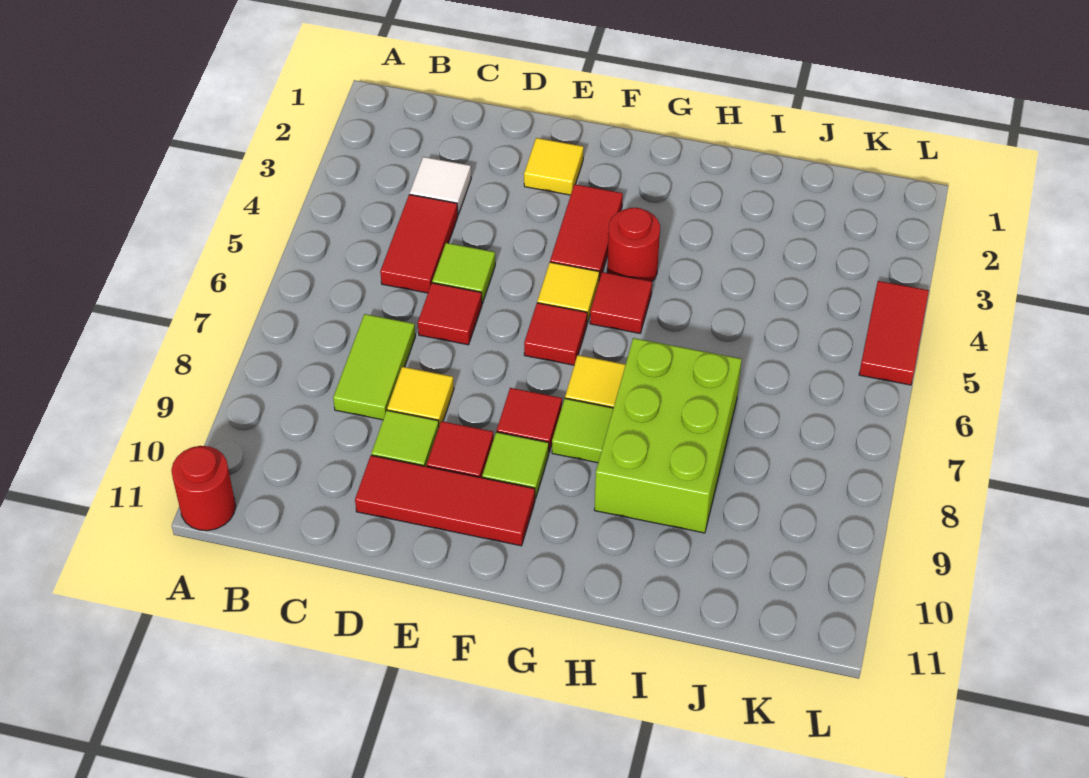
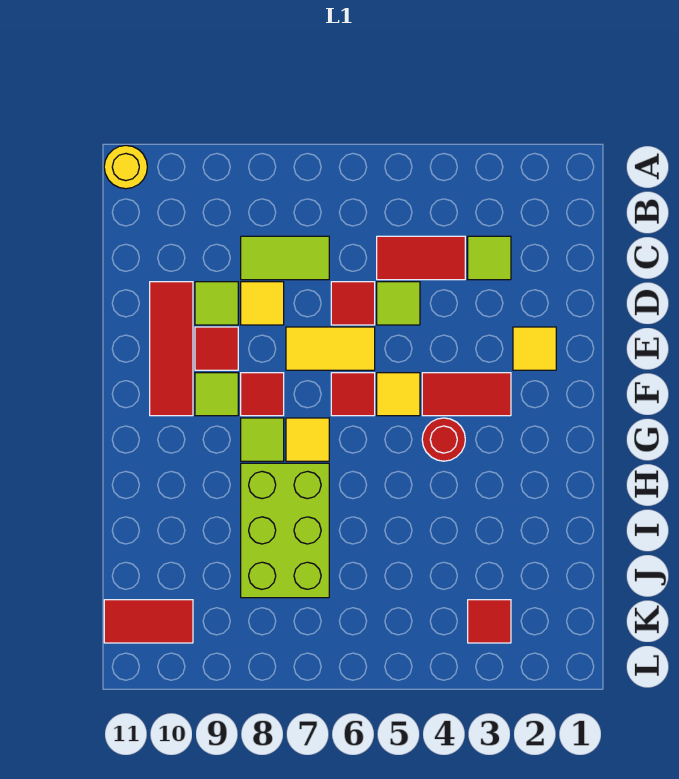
red 1x1 round brick [171,446,236,531] -> yellow 1x1 round brick [104,145,147,189]
white 1x1 tile [410,157,471,215] -> lime 1x1 tile [468,236,511,280]
none -> yellow 1x2 tile [286,327,375,370]
red 1x1 tile [590,272,652,333] -> red 1x1 tile moved to [468,600,511,643]
lime 2x3 brick [594,338,742,533] -> lime 2x3 brick turned to [241,463,329,598]
red 1x2 tile [859,281,929,385] -> red 1x2 tile moved to [104,600,193,643]

